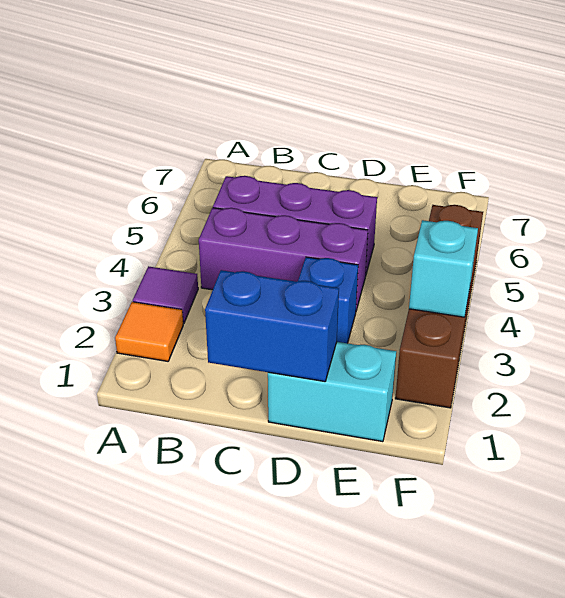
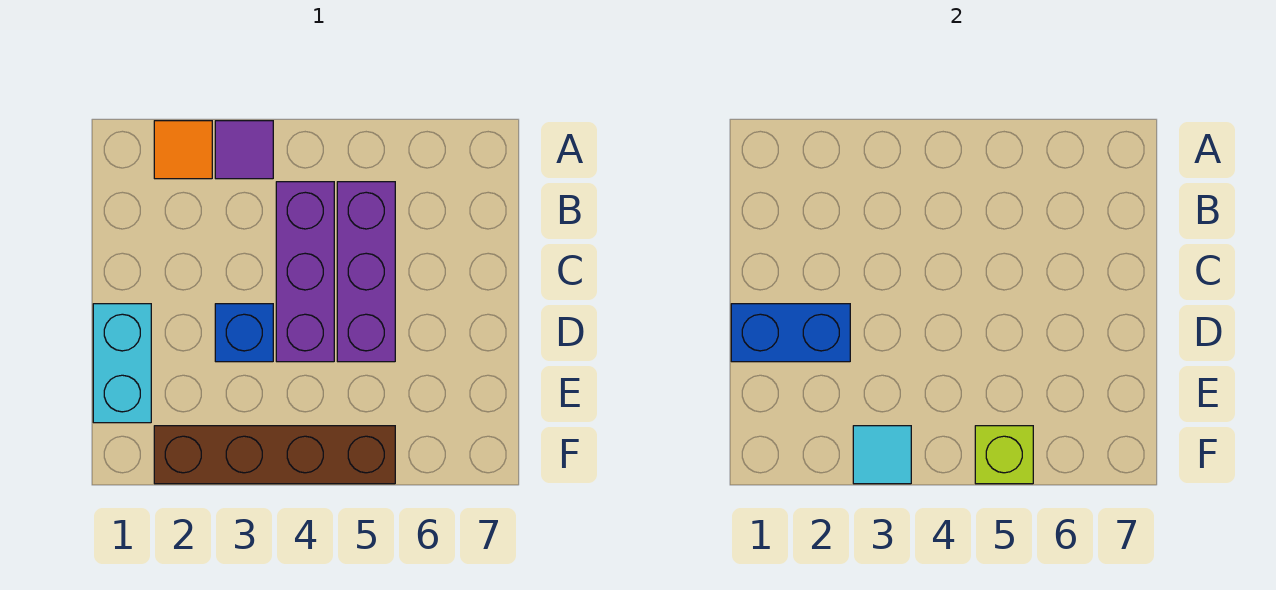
blue 1x2 brick [205,270,339,382] -> blue 1x2 brick turned to [731,304,850,362]
cyan 1x1 brick [409,220,478,317] -> cyan 1x1 tile [853,426,911,484]
none -> lime 1x1 brick [975,426,1033,484]

